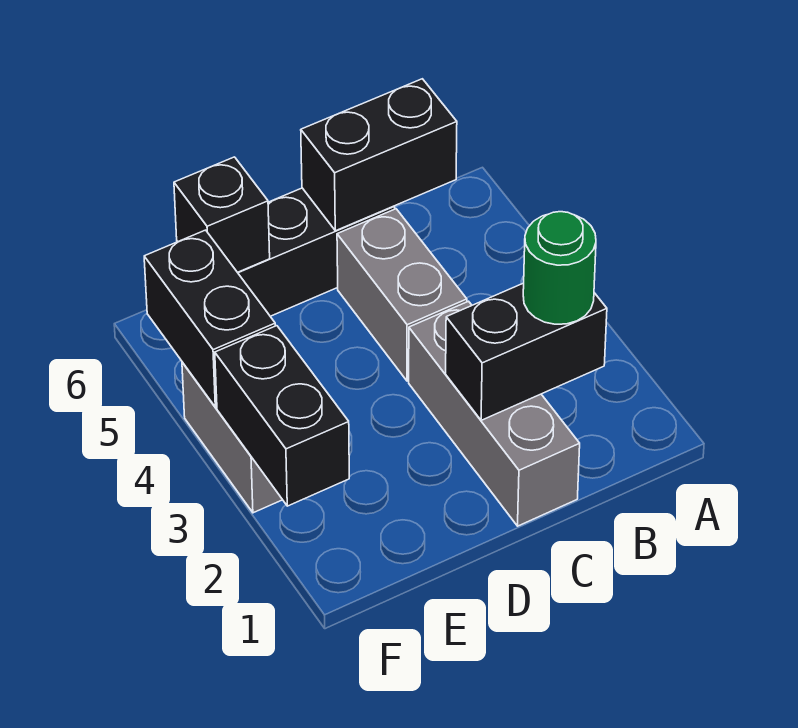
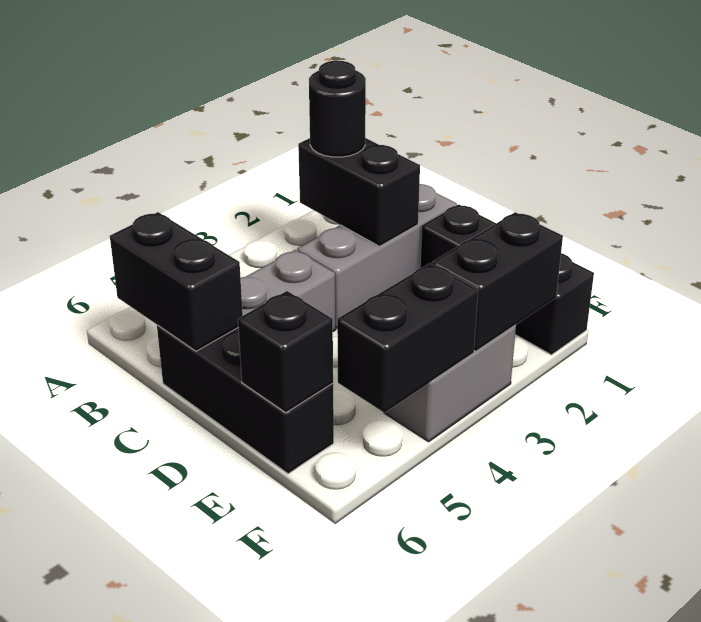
green 1x1 round brick [523,212,596,324] -> black 1x1 round brick [309,61,366,157]
none -> black 1x3 brick [420,204,594,355]

